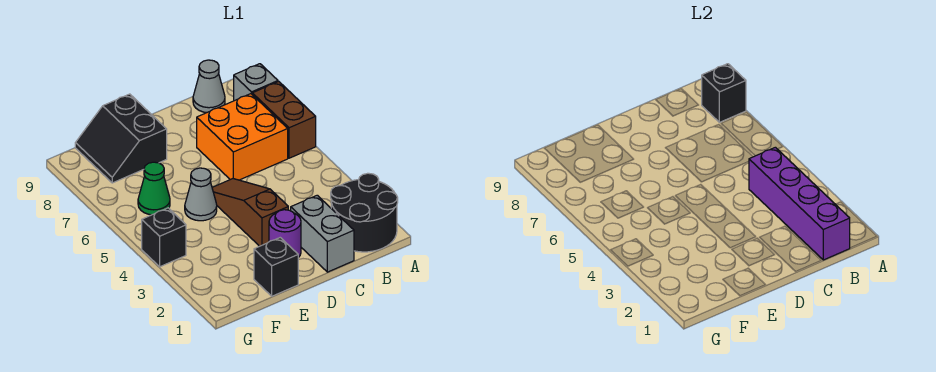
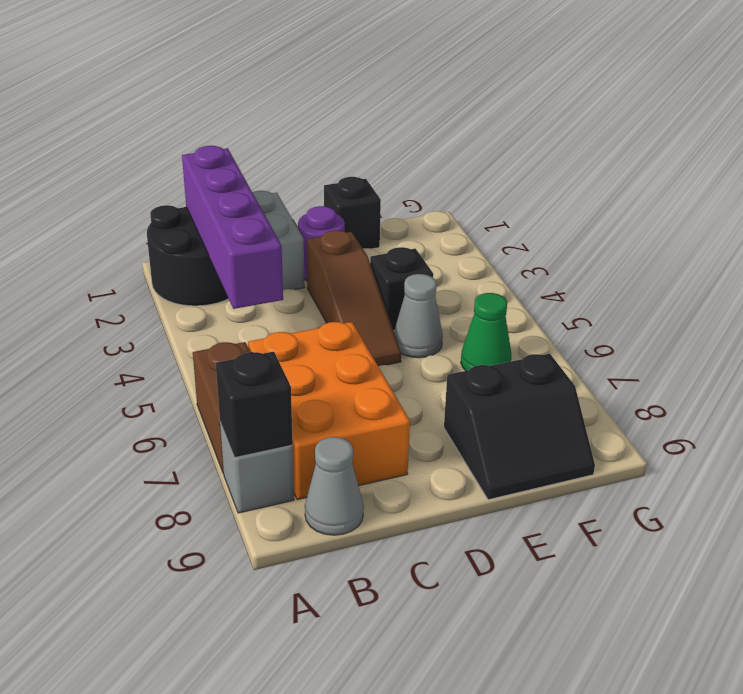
orange 2x2 brick [197,94,288,180] -> orange 2x3 brick [248,322,410,500]
black 2x2 slope [75,94,167,183] -> black 2x2 slope turned to [444,354,595,500]
black 1x1 brick [142,208,186,267] -> black 1x1 brick moved to [370,247,433,330]

